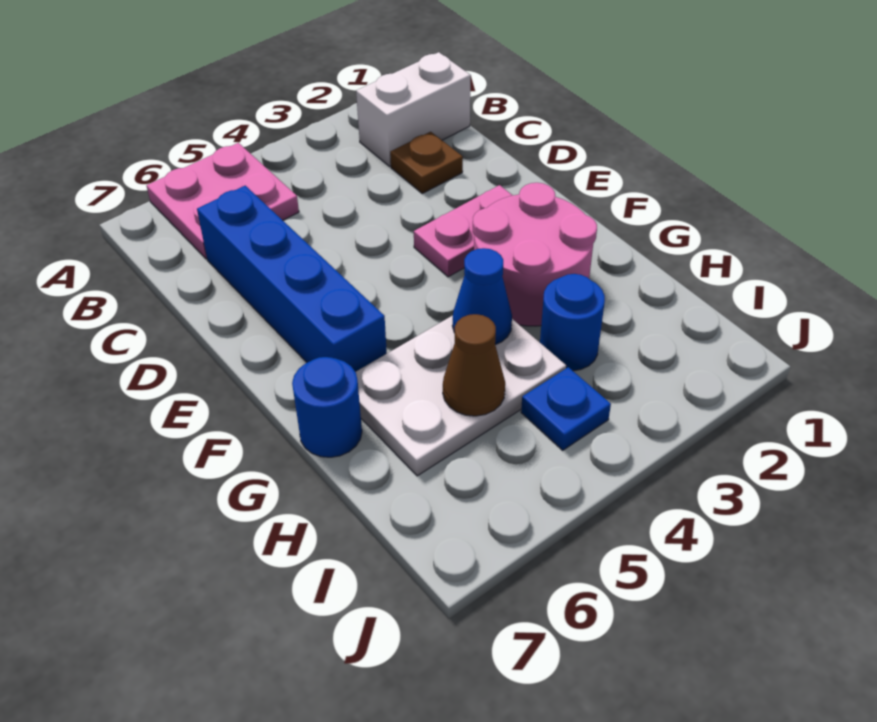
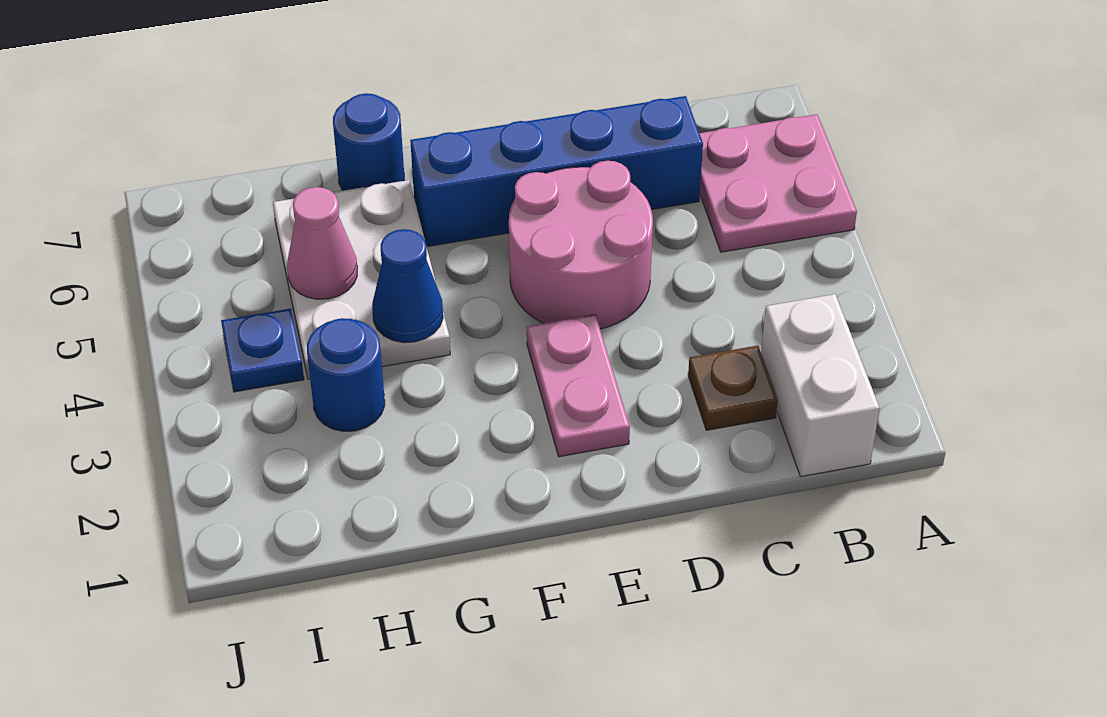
pink 2x2 round brick [473,183,597,326] -> pink 2x2 round brick moved to [509,161,653,329]
brown 1x1 cone [443,314,505,416] -> pink 1x1 cone [287,187,357,299]

